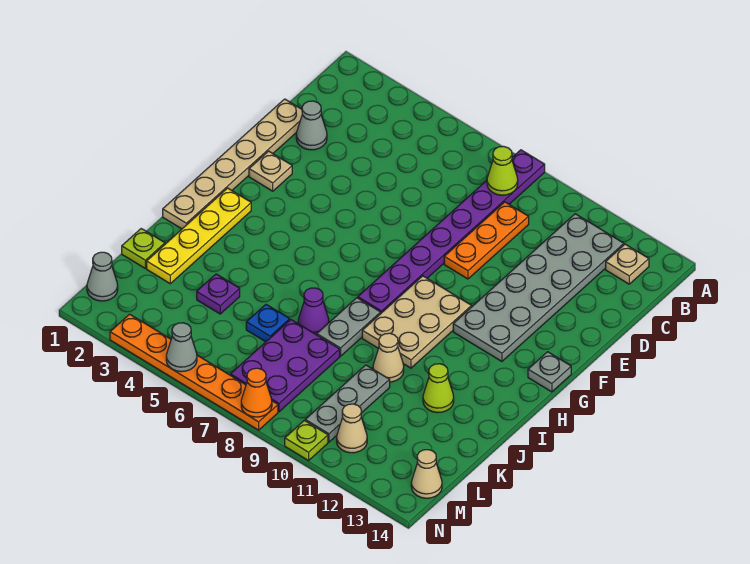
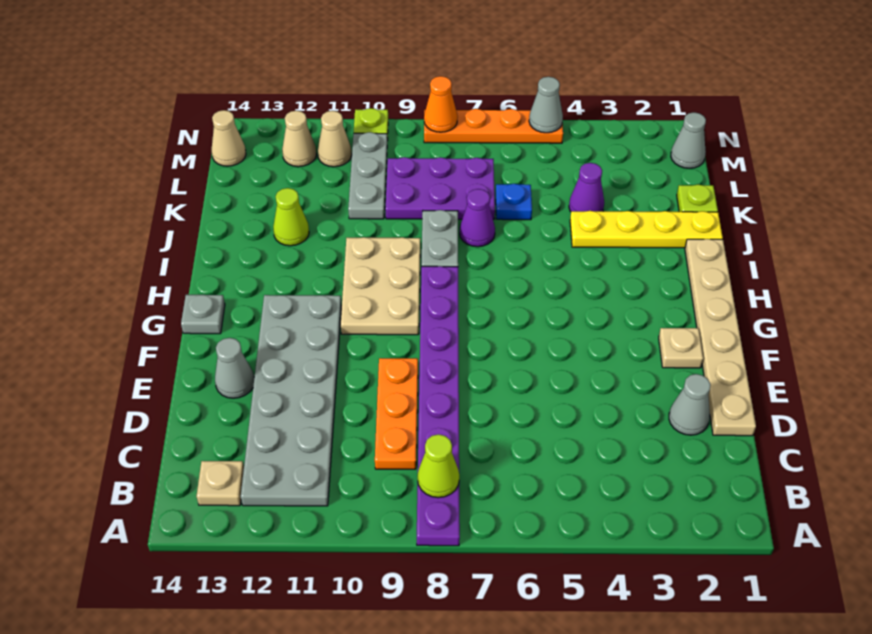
none -> grey 1x1 cone [215,338,254,398]
yellow 1x4 plate [147,188,251,284] -> yellow 1x4 plate turned to [570,211,723,248]
tan 1x1 cone [373,333,404,382] -> tan 1x1 cone moved to [282,111,316,167]
purple 1x1 plate [197,274,240,314] -> purple 1x1 cone [569,163,604,212]
purple 2x3 plate [230,320,340,412] -> purple 2x3 plate turned to [385,157,495,219]
orange 1x6 plate [110,314,278,430] -> orange 1x4 plate [424,109,563,143]

